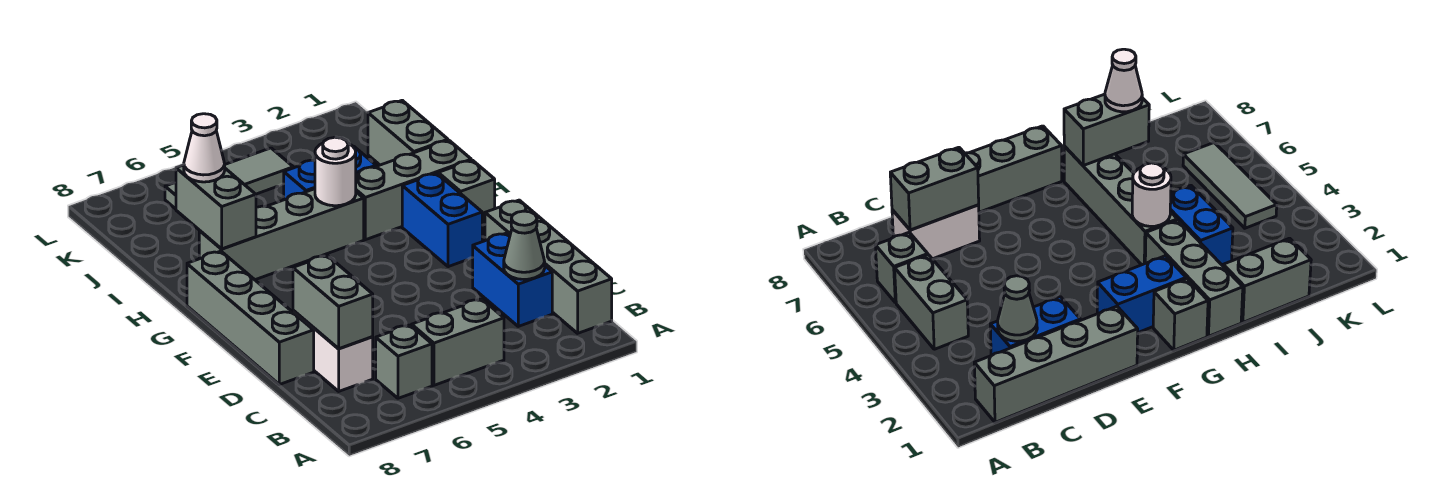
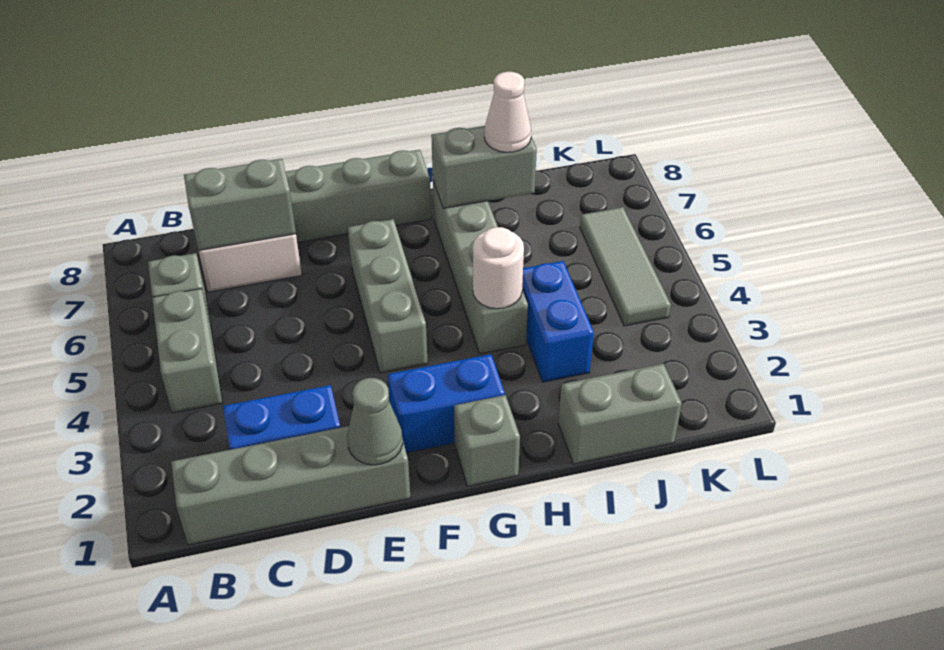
grey 1x1 cone [504,211,545,279] -> grey 1x1 cone moved to [347,378,403,465]
grey 1x3 brick [356,140,471,240] -> grey 1x3 brick moved to [348,219,428,373]

